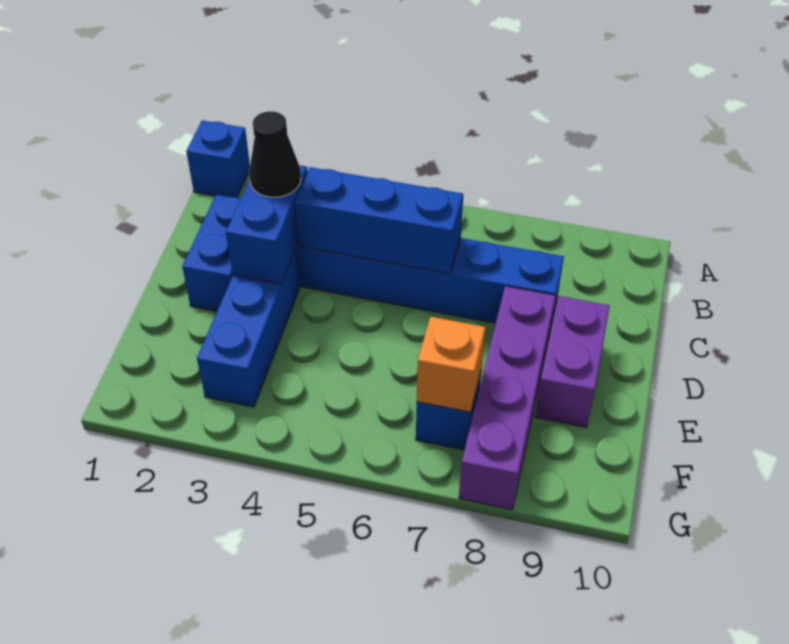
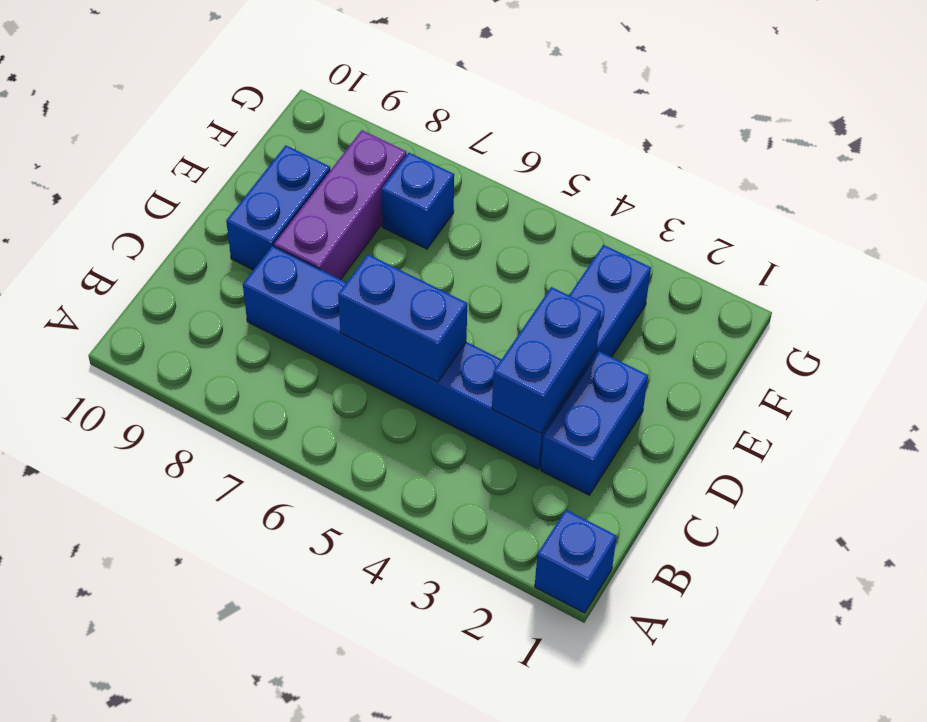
black 1x1 cone [249,111,301,197] -> none
blue 1x3 brick [295,167,463,274] -> blue 1x2 brick [338,254,467,382]
purple 1x4 brick [459,286,556,510] -> purple 1x3 brick [274,130,407,280]
purple 1x2 brick [535,296,610,428] -> blue 1x2 brick [226,145,330,270]
orange 1x1 brick [417,317,485,412] -> none

